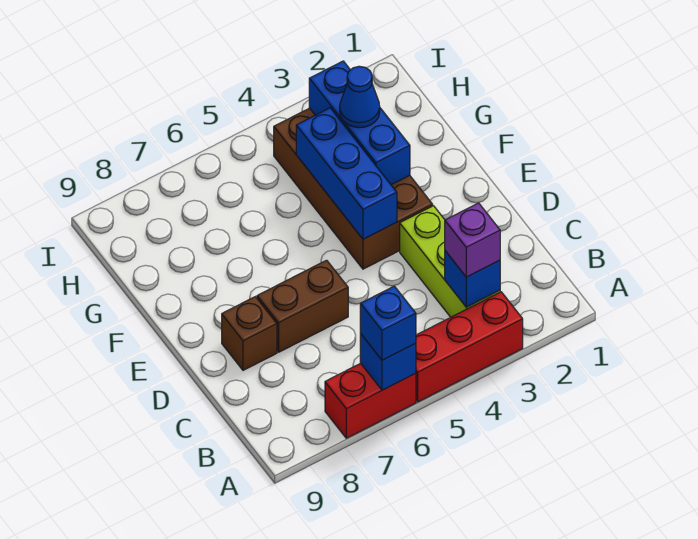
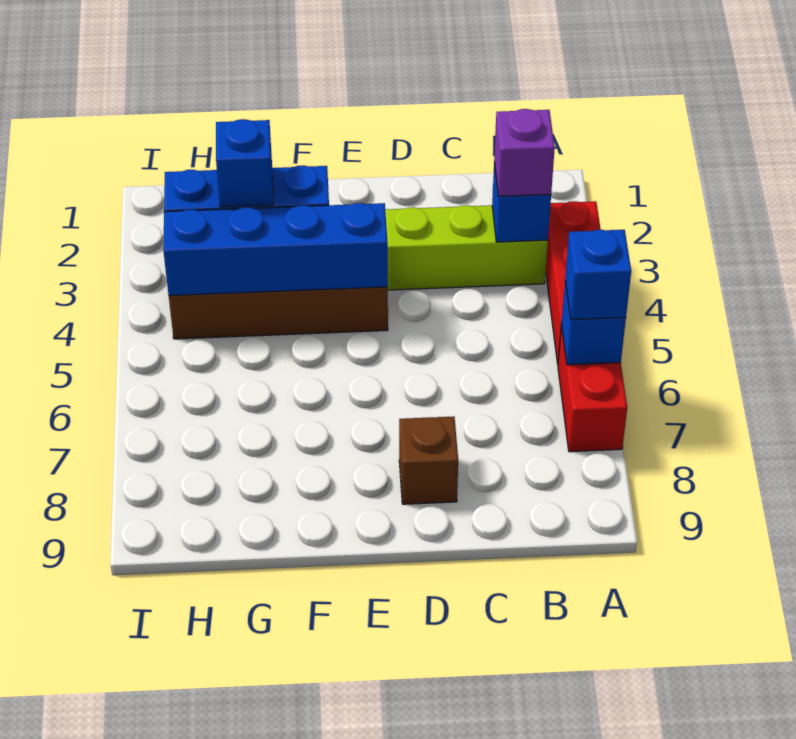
brown 1x2 brick [257,260,348,352] -> none
blue 1x3 brick [296,108,397,239] -> blue 1x4 brick [163,203,388,296]
blue 1x1 cone [340,66,380,128] -> blue 1x1 brick [216,119,273,207]

